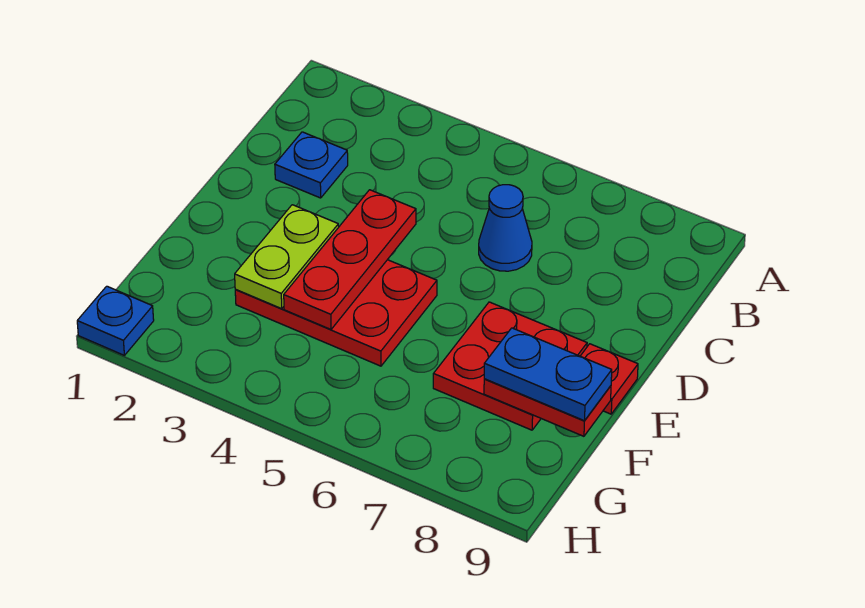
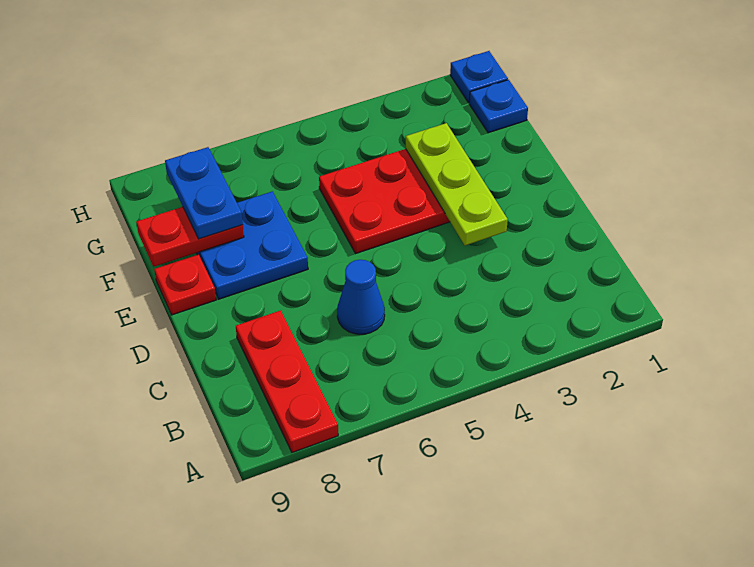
blue 1x1 plate [275,132,348,198] -> blue 1x1 plate moved to [469,80,528,133]
red 1x3 plate [284,190,416,329] -> red 1x3 plate moved to [236,311,338,453]
lime 1x2 plate [235,205,339,309] -> lime 1x3 plate [406,123,508,245]
red 2x2 plate [433,302,587,430] -> blue 2x2 plate [197,191,308,299]
blue 1x2 plate [484,328,612,421] -> blue 1x2 plate turned to [165,147,243,239]

